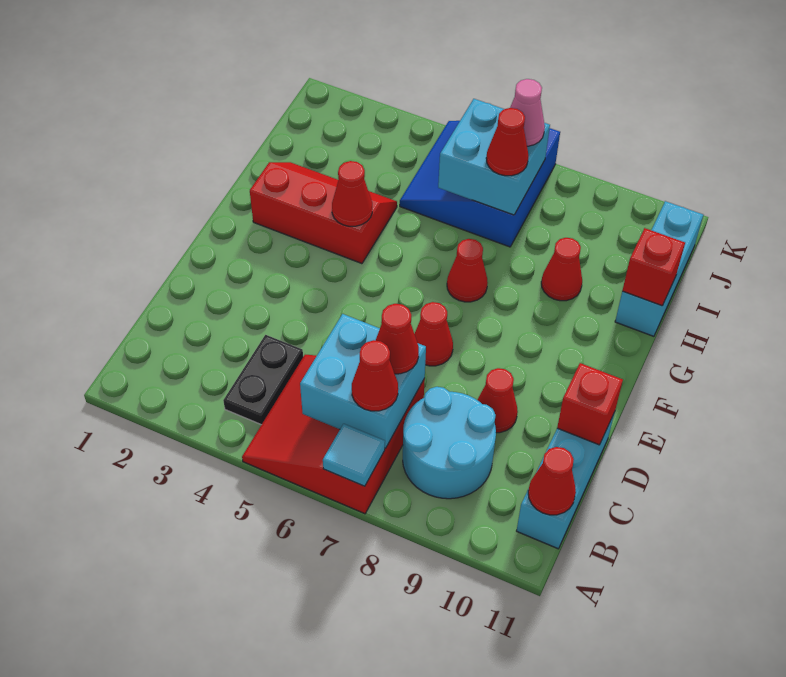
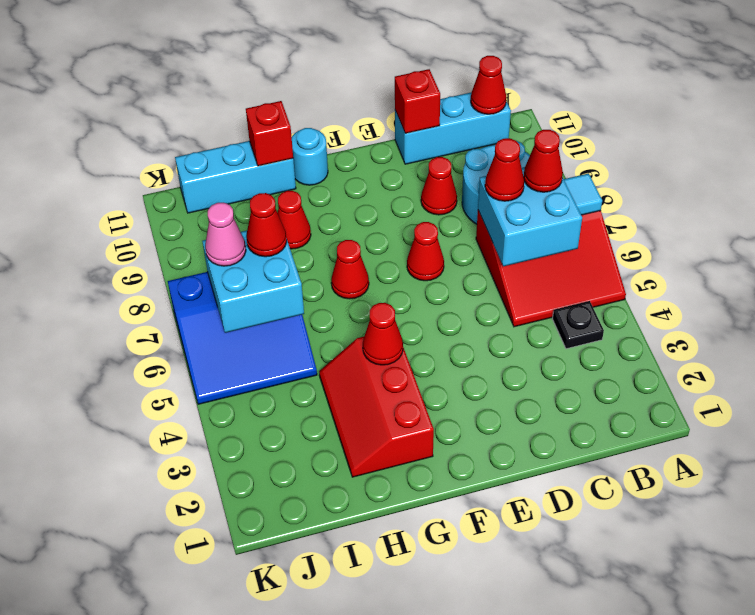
black 1x2 plate [223,335,303,425] -> black 1x1 plate [553,301,604,349]
none -> cyan 1x1 round brick [292,128,328,185]

